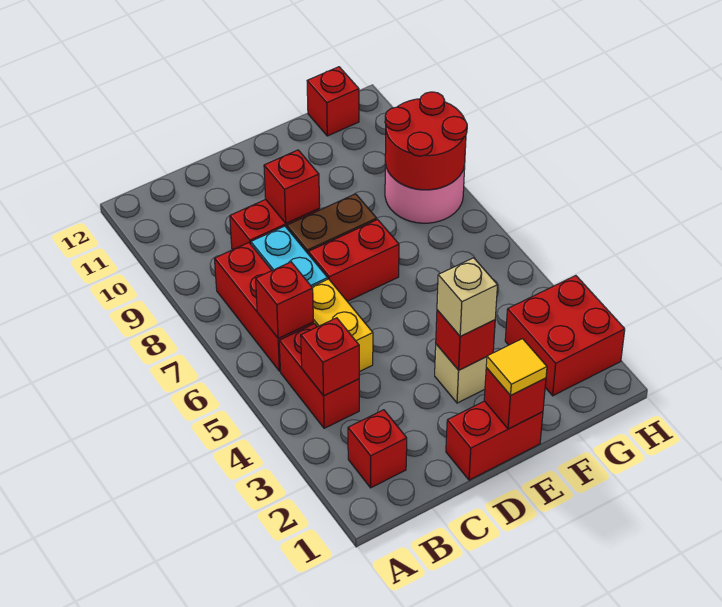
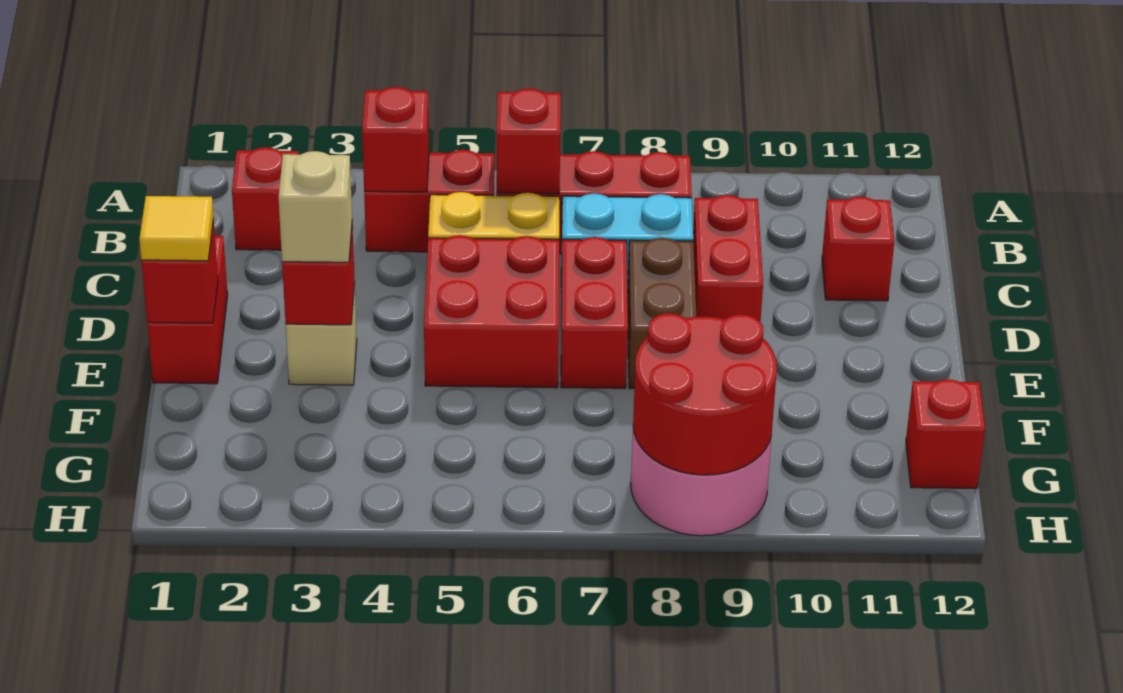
red 1x1 brick [264,150,320,223] -> red 1x1 brick moved to [822,197,894,301]
red 2x2 brick [505,276,625,396] -> red 2x2 brick moved to [424,235,559,388]

